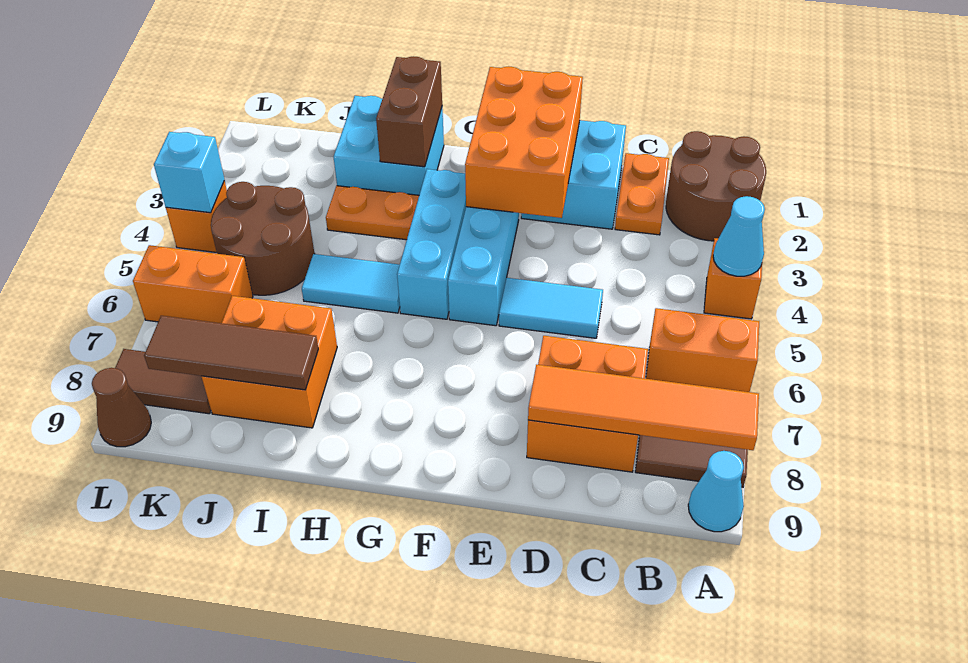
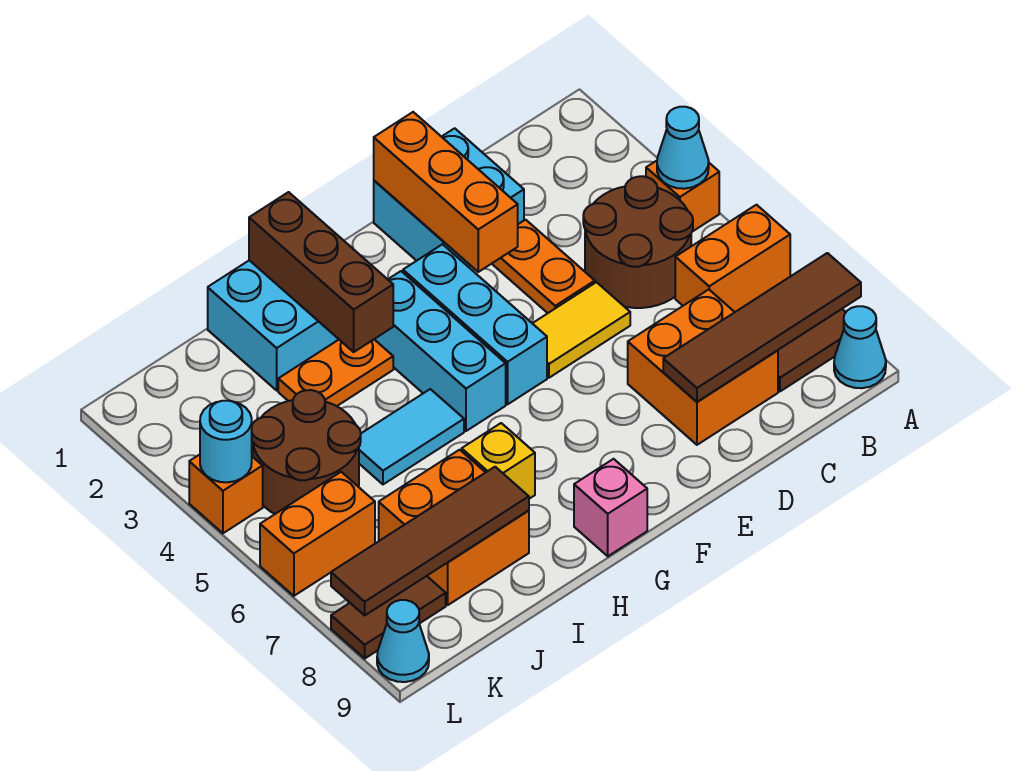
brown 2x2 round brick [666,131,766,241] -> brown 2x2 round brick moved to [583,176,693,308]
orange 1x4 tile [528,365,759,450] -> brown 1x4 tile [663,253,861,402]
orange 1x2 plate [615,153,669,235] -> orange 1x2 plate moved to [492,220,595,313]
cyan 1x2 tile [499,278,603,338] -> yellow 1x2 tile [532,282,630,378]
orange 2x3 brick [465,66,583,218] -> orange 1x3 brick [374,112,518,272]
none -> pink 1x1 brick [574,459,647,556]
brown 1x2 brick [376,56,442,167] -> brown 1x3 brick [249,192,393,352]
none -> yellow 1x1 brick [462,423,535,499]
brown 1x3 tile [144,316,318,390] -> brown 1x4 tile [331,467,529,615]
cyan 1x1 brick [154,132,224,213] -> cyan 1x1 round brick [200,401,252,482]
brown 1x1 cone [92,368,151,447] -> cyan 1x1 cone [377,600,429,682]

